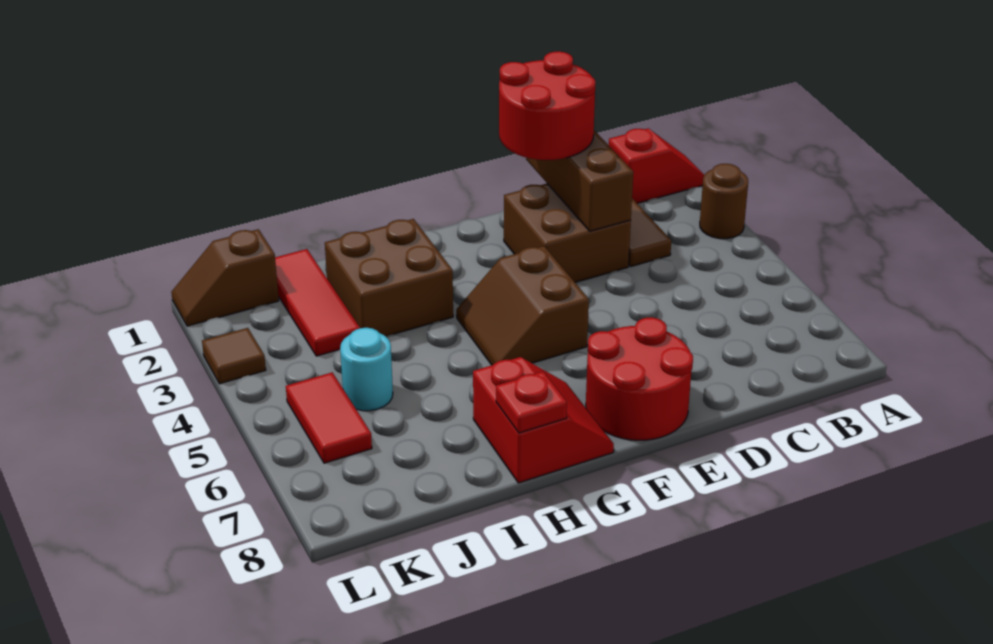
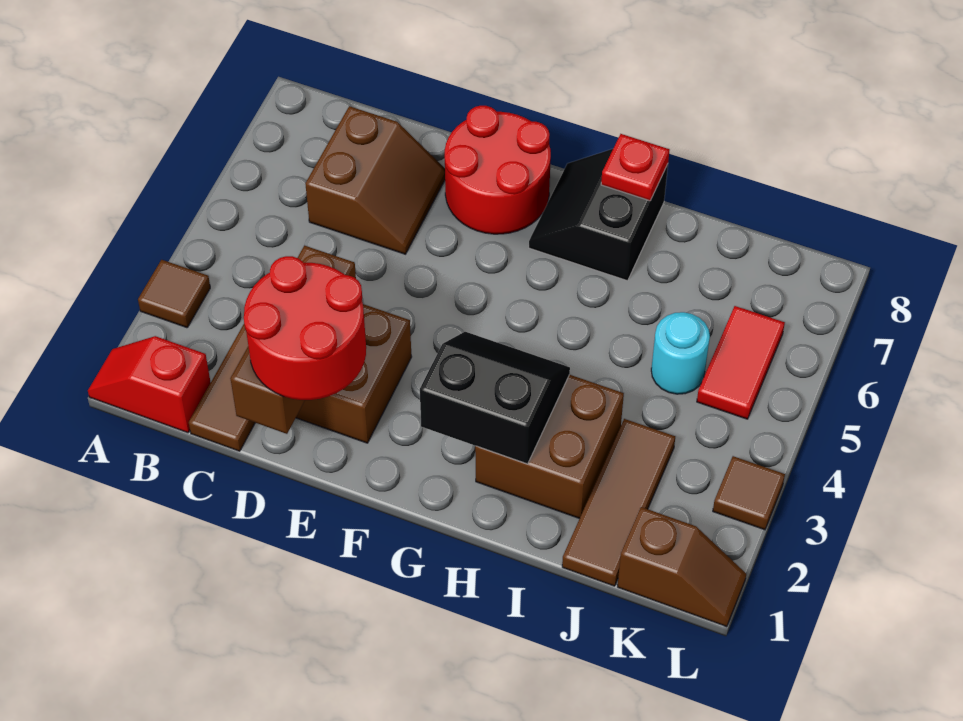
brown 1x1 round brick [700,164,748,239] -> brown 1x1 tile [138,260,210,328]
brown 2x2 slope [456,246,589,365] -> brown 2x2 slope moved to [305,106,445,254]
none -> black 2x2 slope [420,332,570,464]
red 2x2 slope [473,357,614,483] -> black 2x2 slope [529,149,668,281]
red 1x3 tile [275,249,360,356] -> brown 1x3 tile [562,419,675,586]

